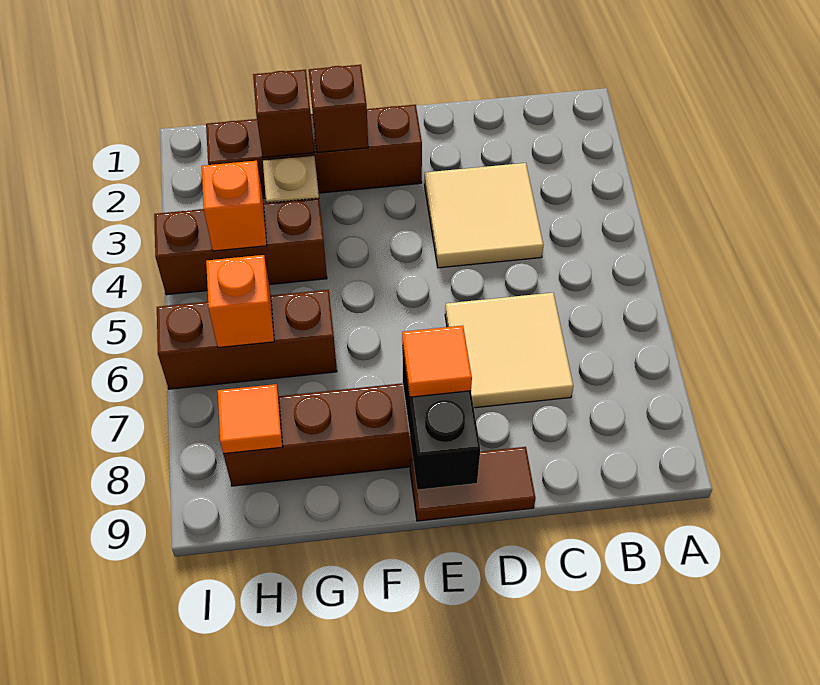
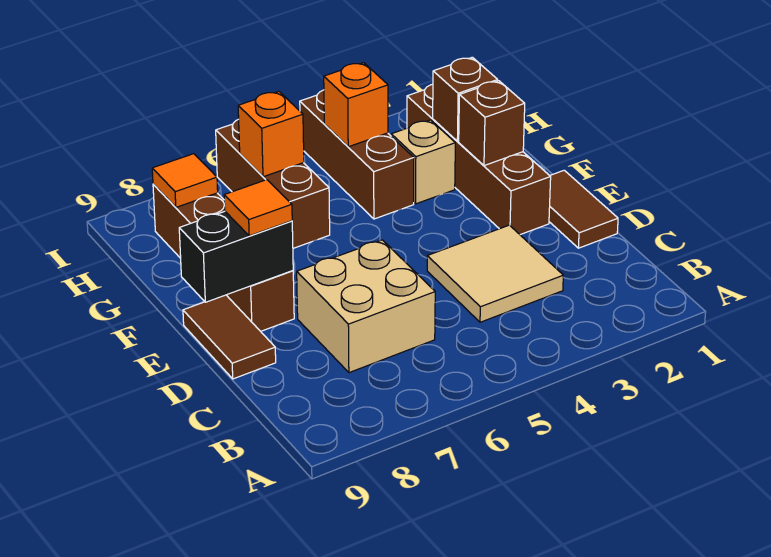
tan 2x2 tile [445,293,573,408] -> tan 2x2 brick [297,240,435,373]
none -> brown 1x2 tile [549,170,618,248]

